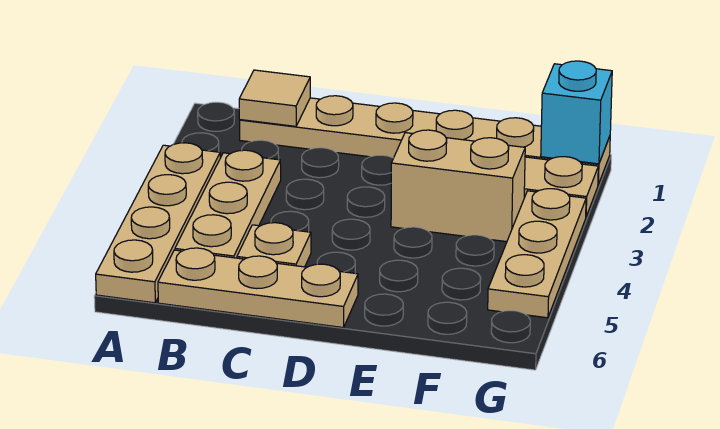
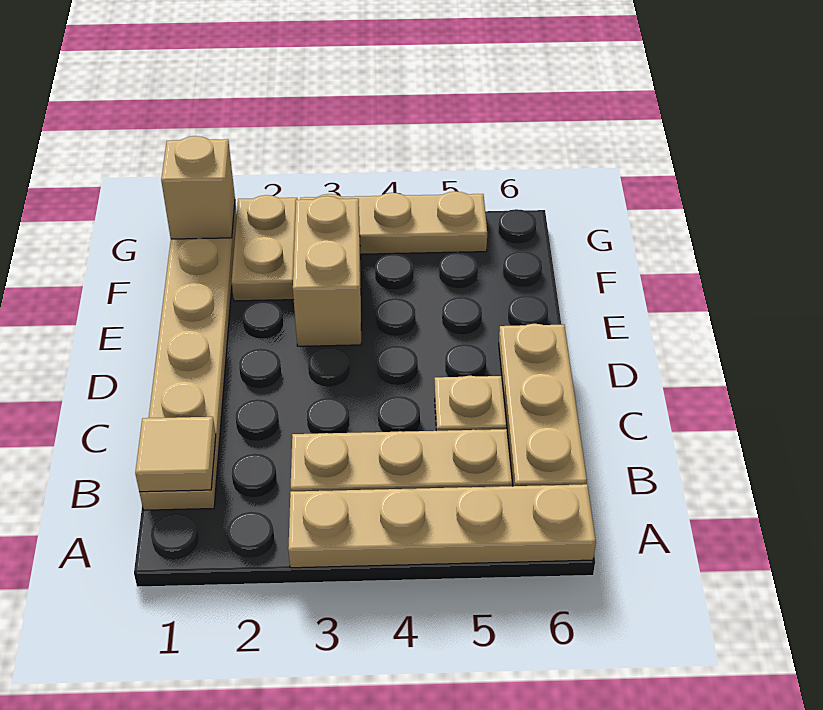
cyan 1x1 brick [541,61,612,164] -> tan 1x1 brick [161,136,235,239]

